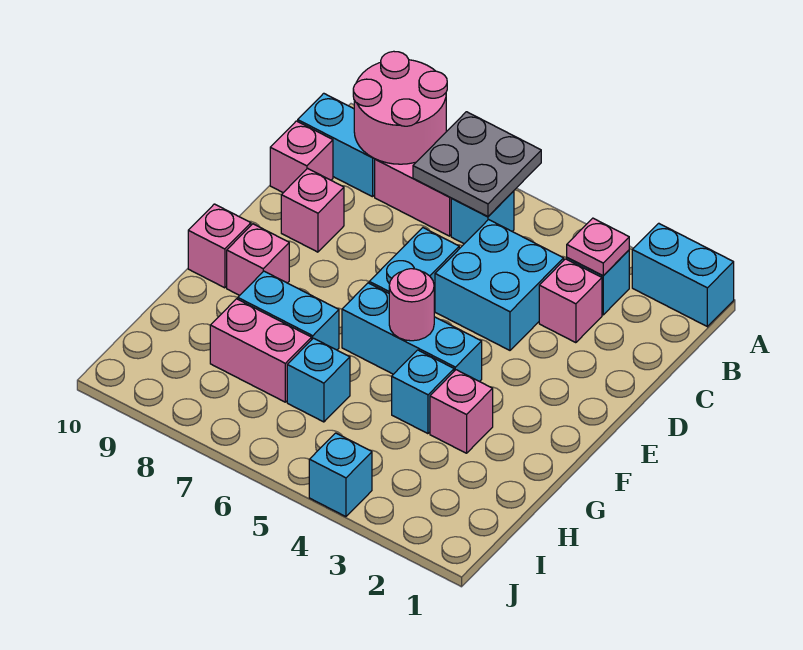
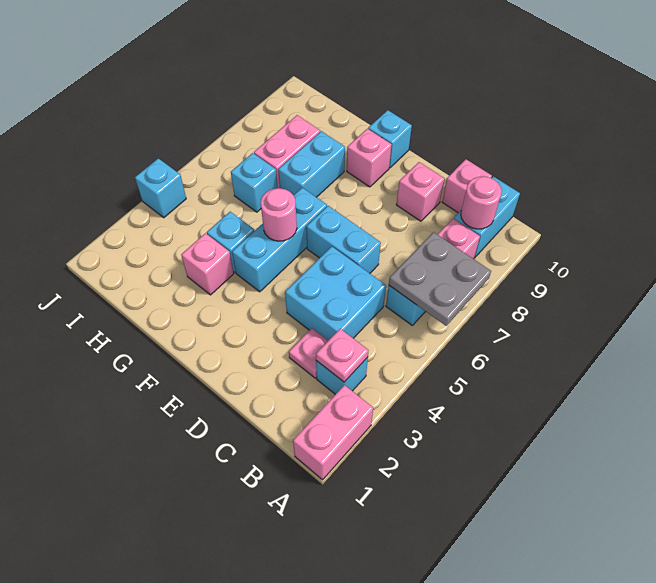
cyan 1x2 brick [632,223,734,327] -> pink 1x2 brick [293,385,373,480]
pink 2x2 round brick [353,51,447,164] -> pink 1x1 round brick [461,176,502,229]
pink 1x1 brick [539,259,602,343] -> pink 1x1 plate [289,328,328,378]
pink 1x1 brick [188,204,251,288] -> cyan 1x1 brick [368,110,412,168]

